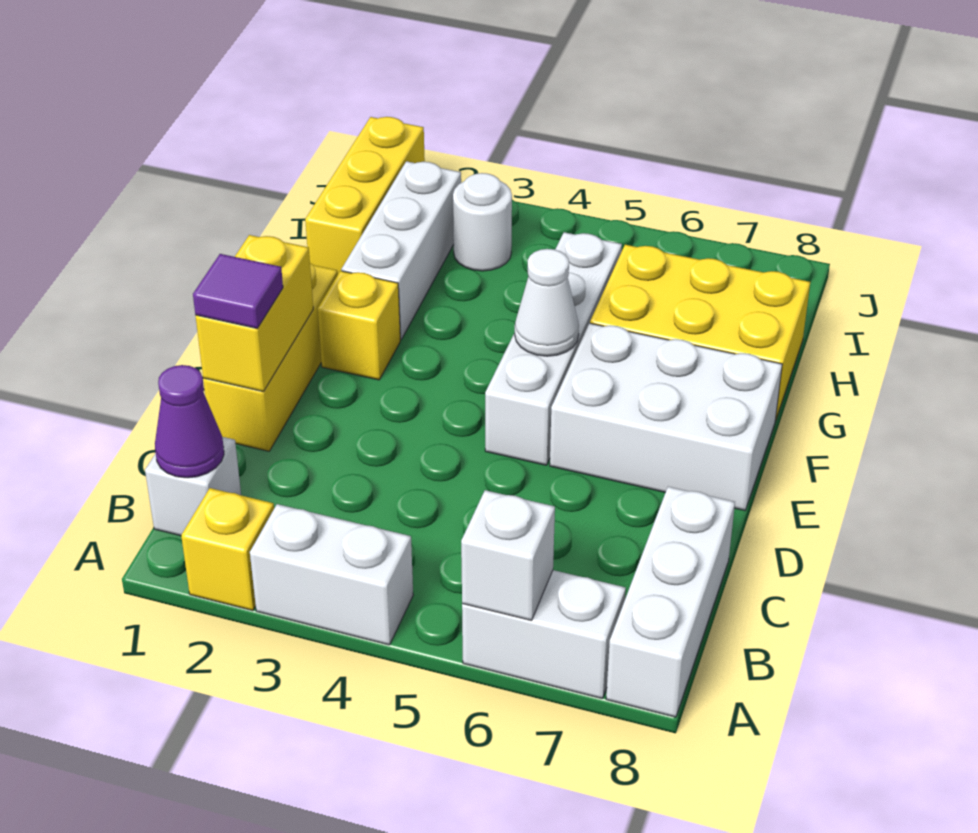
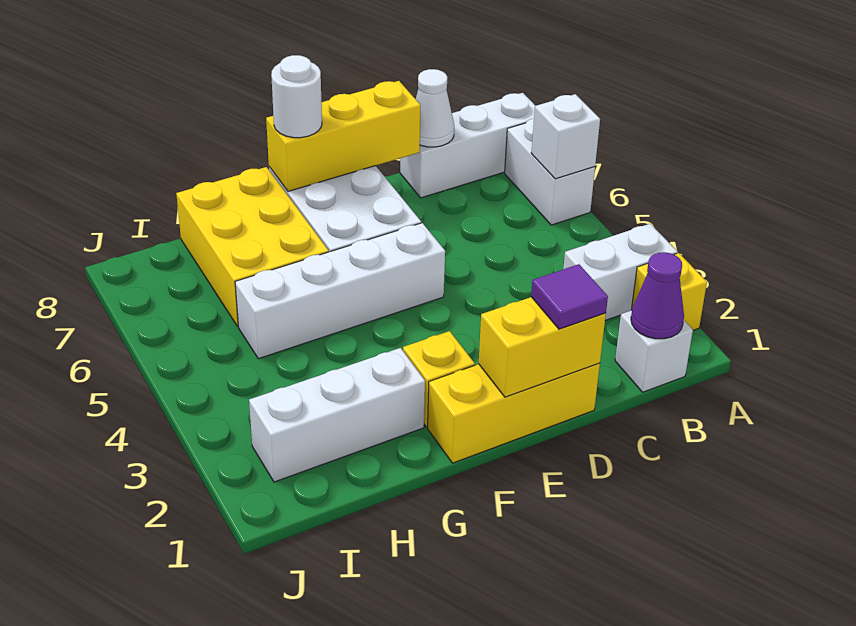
white 1x2 brick [250,504,413,645] -> white 1x2 brick turned to [563,224,677,320]
white 1x1 cone [515,249,579,356] -> white 1x1 cone moved to [416,69,454,147]
yellow 1x3 brick [305,117,425,274] -> yellow 1x3 brick moved to [266,81,420,191]
white 1x1 round brick [453,173,512,271] -> white 1x1 round brick moved to [271,55,322,138]

